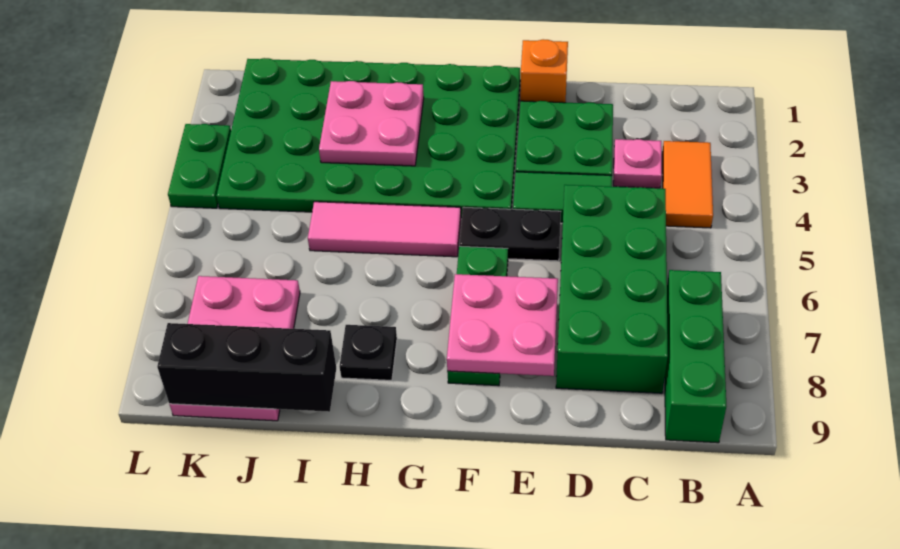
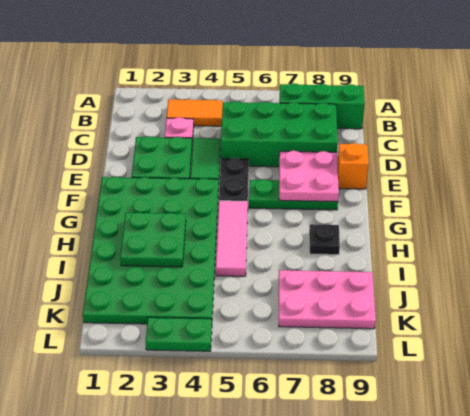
orange 1x1 brick [520,39,568,103] -> orange 1x1 brick moved to [337,143,369,189]
pink 2x2 plate [319,81,424,166] -> green 2x2 plate [120,212,186,267]
black 1x3 brick [157,323,336,412] -> none

